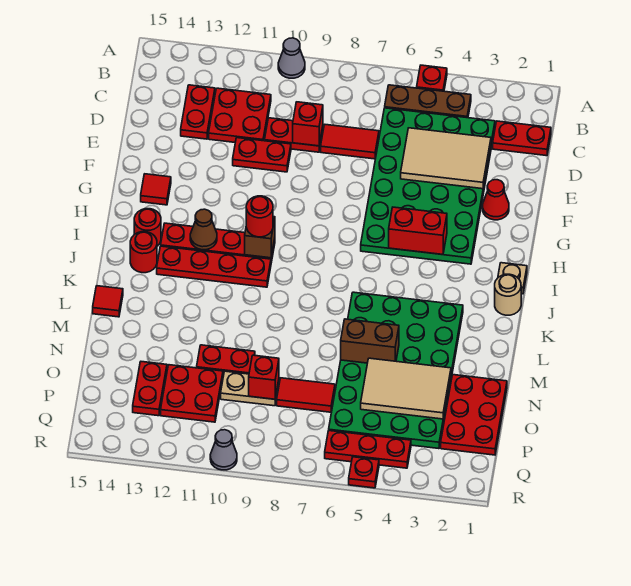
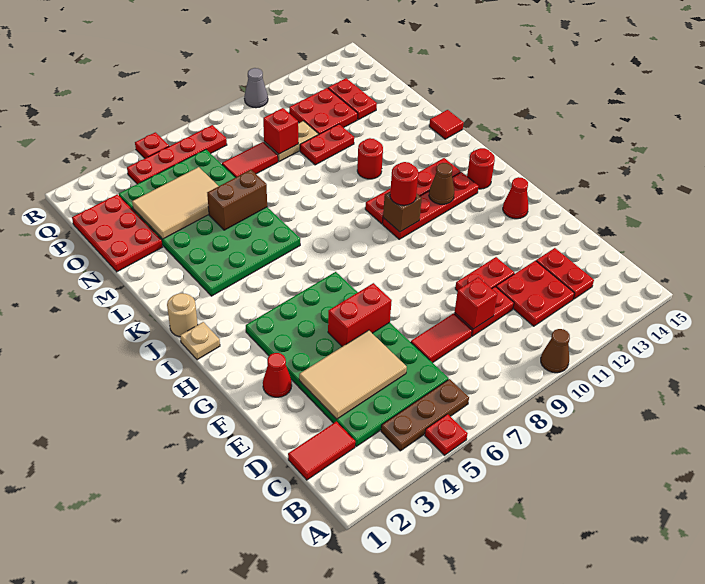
grey 1x1 cone [278,38,305,78] -> brown 1x1 cone [541,329,570,373]
red 1x2 plate [493,121,551,156] -> red 1x2 tile [288,422,355,480]
red 1x1 tile [141,174,171,205] -> red 1x1 cone [503,177,528,219]
red 1x2 brick [389,207,447,255] -> red 1x2 brick moved to [328,283,392,347]
red 1x1 round brick [130,232,157,273] -> red 1x1 round brick moved to [357,138,383,179]
red 1x3 plate [325,431,411,468] -> red 1x4 plate [127,125,227,184]

